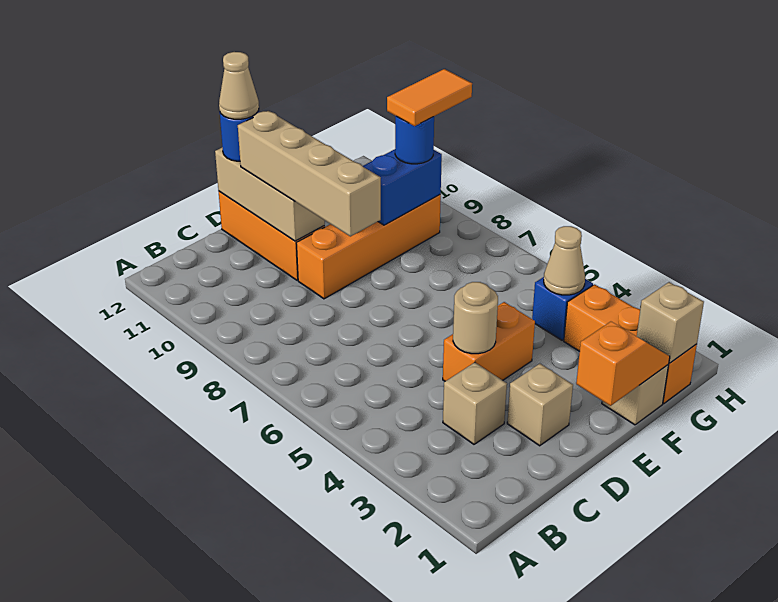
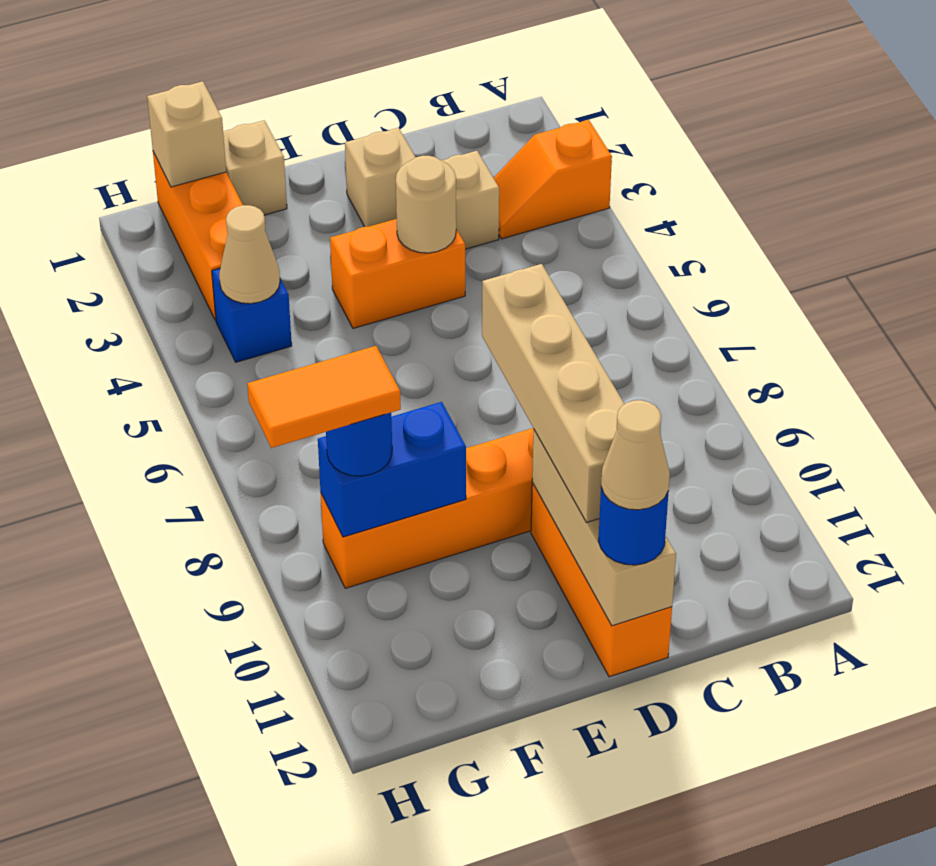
orange 1x2 slope [576,322,670,406] -> orange 1x2 slope moved to [494,120,612,239]

